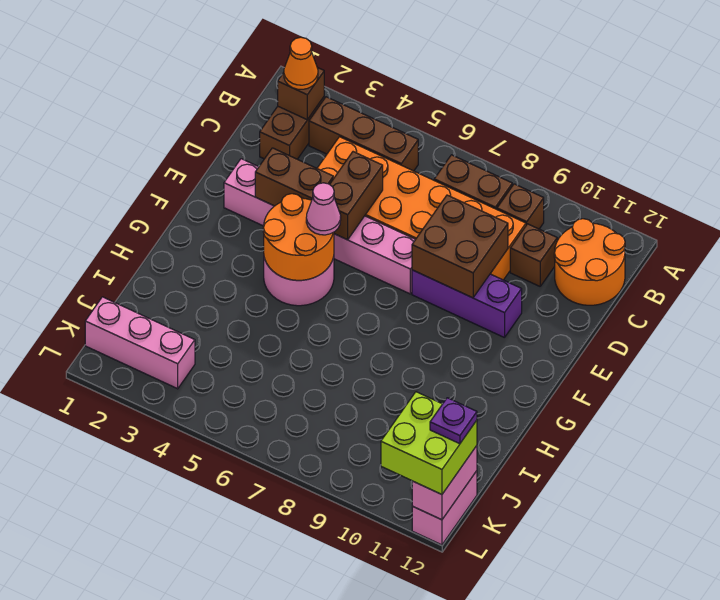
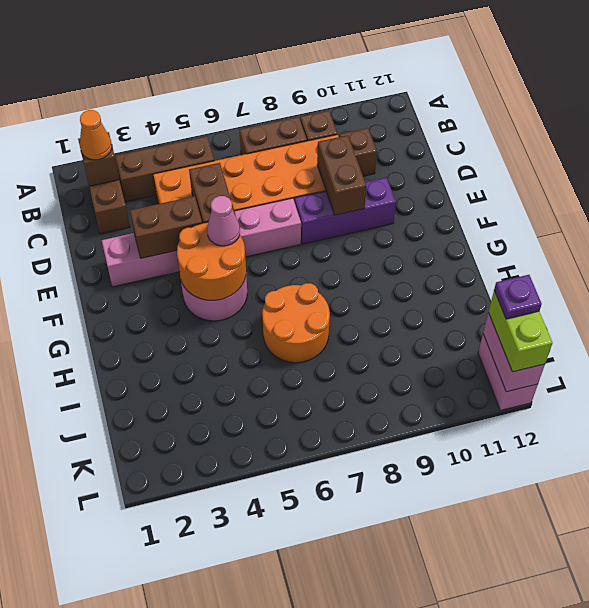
orange 2x2 round brick [554,219,625,305] -> orange 2x2 round brick moved to [262,283,330,363]
brown 2x2 brick [412,195,508,298] -> brown 1x2 brick [317,135,366,215]
pink 1x3 brick [85,297,195,389] -> none
lime 2x2 brick [381,392,477,494] -> lime 1x2 brick [489,291,553,372]

